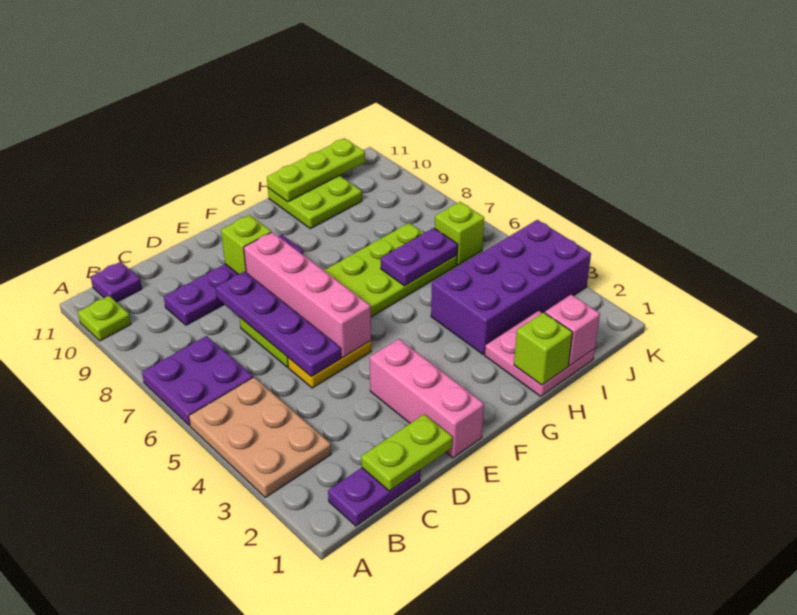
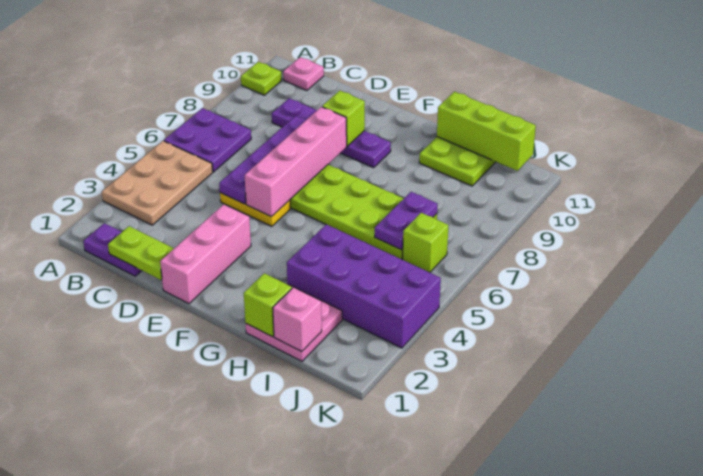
purple 1x1 plate [91,262,142,302] -> pink 1x1 plate [283,57,324,90]
purple 1x2 plate [381,228,458,286] -> purple 1x2 plate turned to [375,192,438,250]
lime 1x3 plate [267,138,365,202] -> lime 1x3 brick [437,92,536,171]

